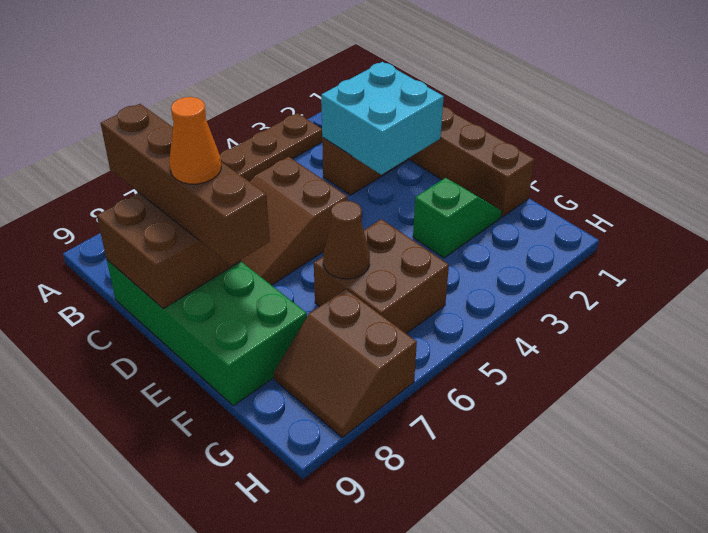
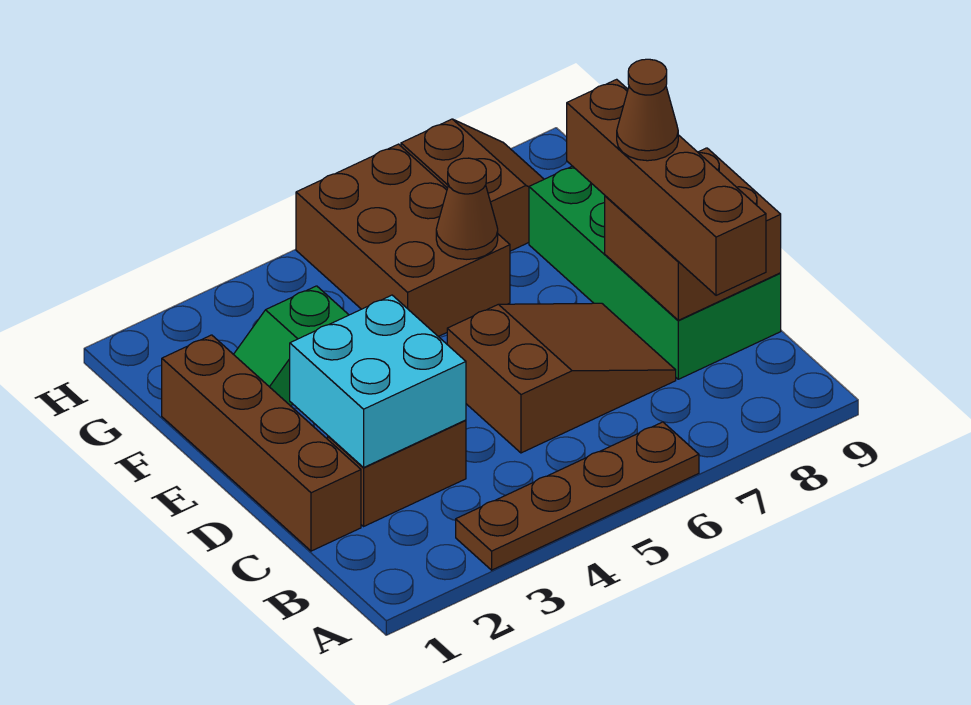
orange 1x1 cone [169,97,221,184] -> brown 1x1 cone [617,59,678,161]
brown 2x2 brick [314,219,449,334] -> brown 2x3 brick [296,144,510,336]

